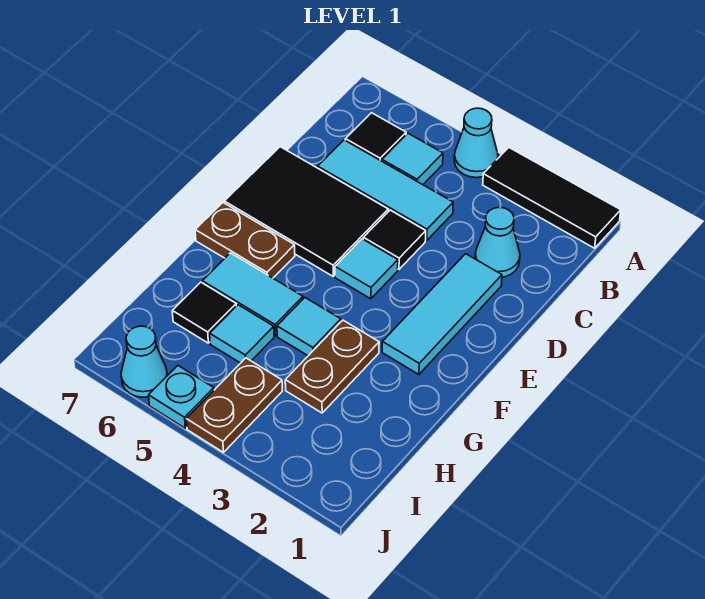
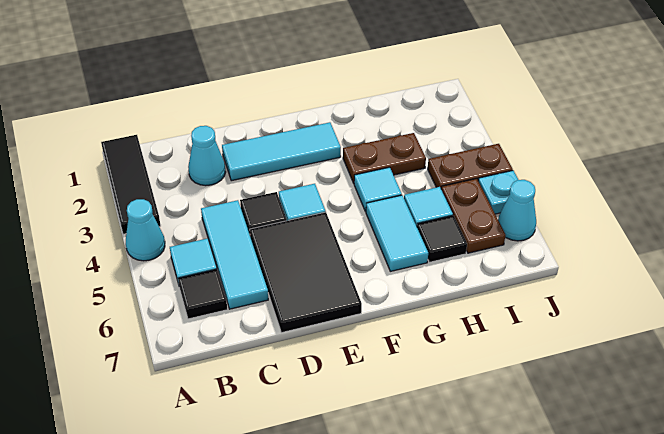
brown 1x2 plate [195,203,295,278] -> brown 1x2 plate moved to [441,179,506,253]

